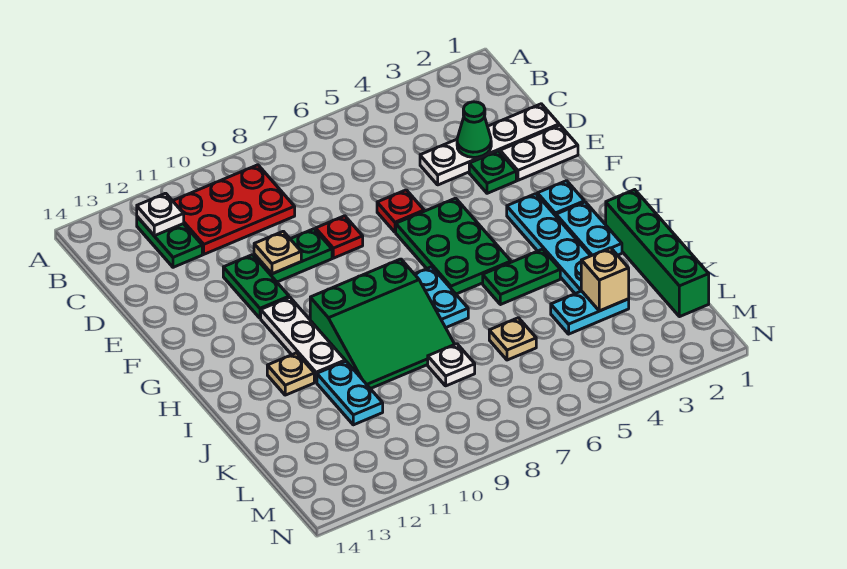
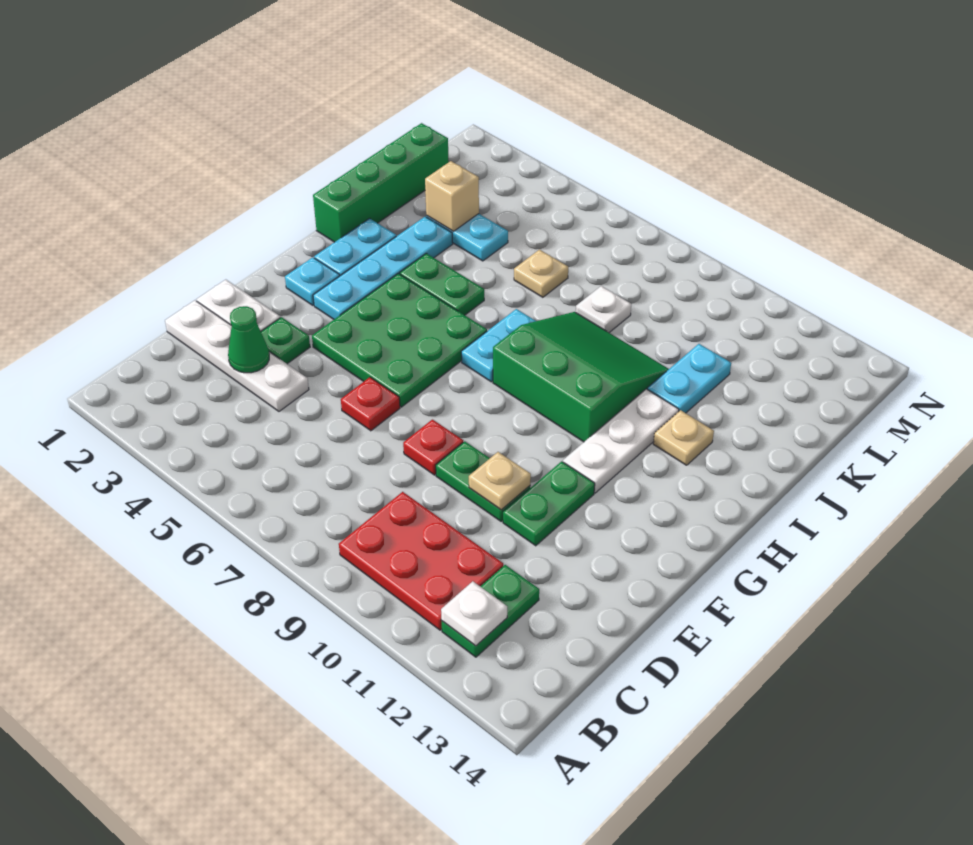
green 2x3 plate [396,198,511,294] -> green 3x3 plate [312,274,487,407]

